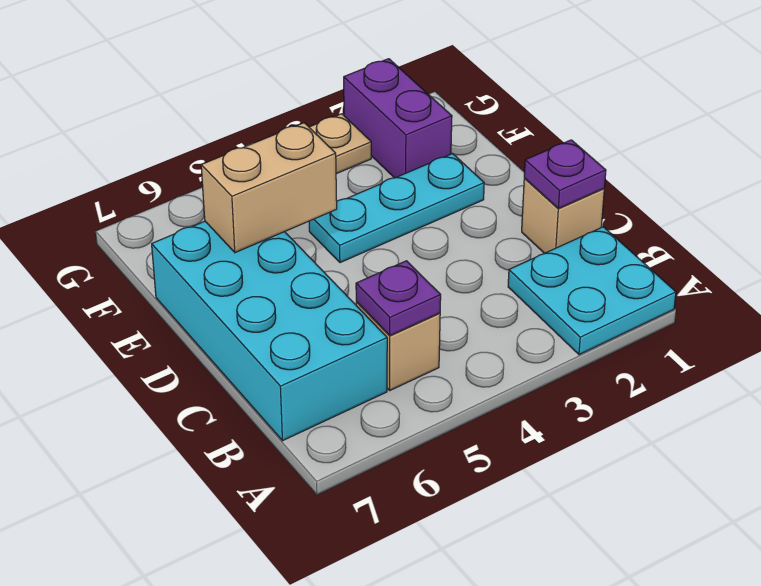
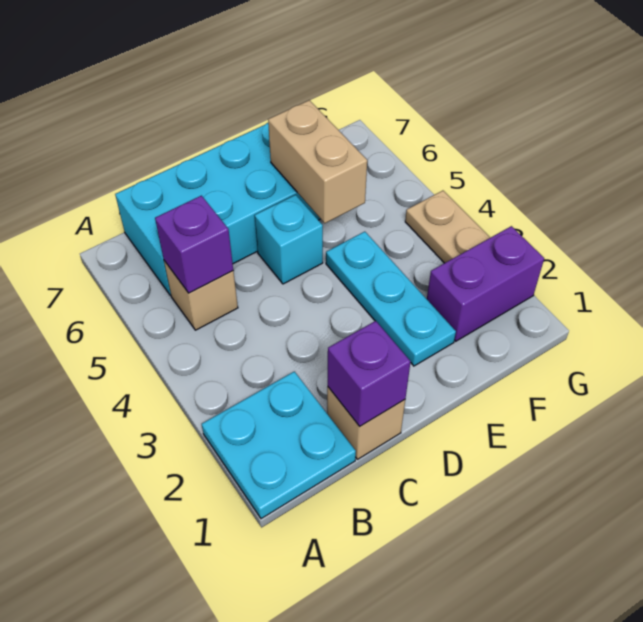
purple 1x1 plate [356,261,441,336] -> purple 1x1 brick [155,196,233,293]
purple 1x1 plate [524,140,606,208] -> purple 1x1 brick [328,321,411,426]
none -> cyan 1x1 brick [255,195,323,284]

